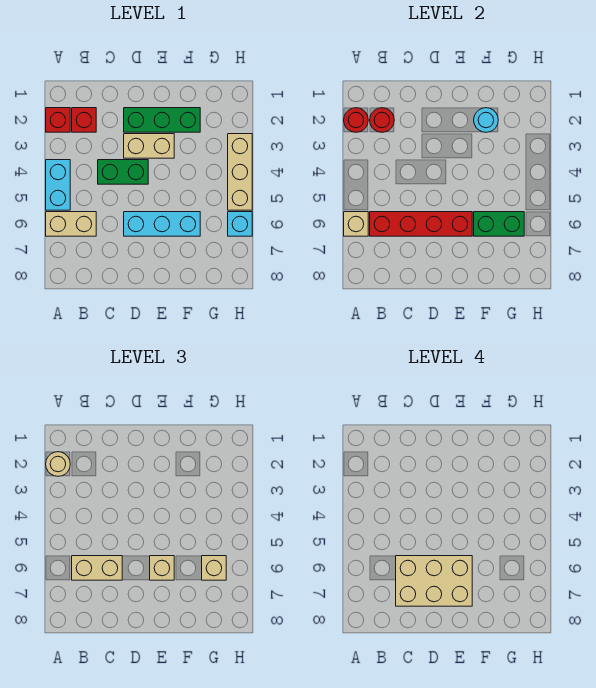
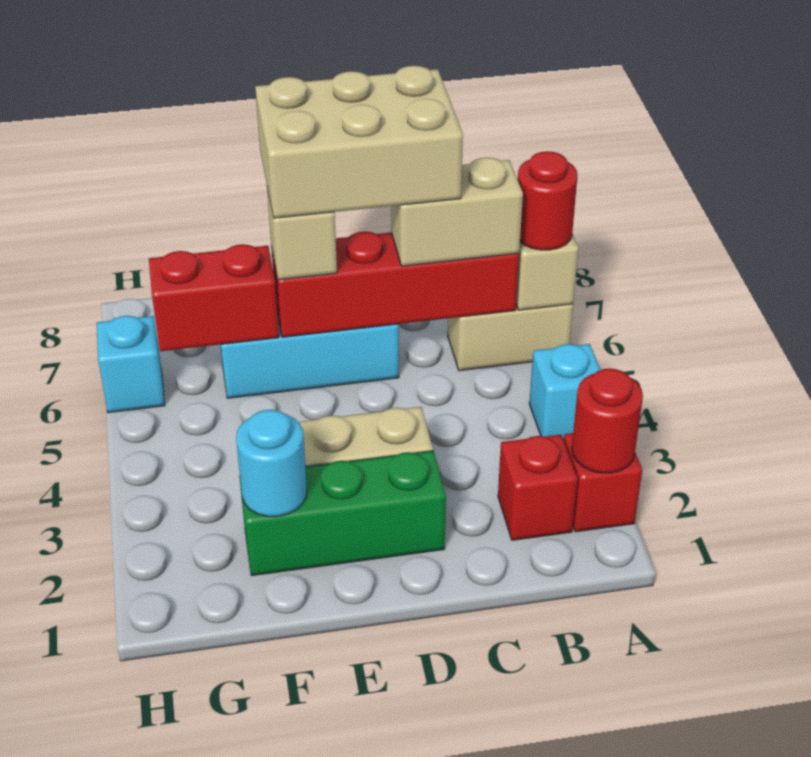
tan 1x1 round brick [46,452,70,476] -> none
cyan 1x2 brick [46,160,70,210] -> cyan 1x1 brick [529,344,600,440]
red 1x1 round brick [370,108,394,132] -> red 1x1 round brick moved to [518,151,577,250]
green 1x2 brick [98,160,148,184] -> none
green 1x2 brick [474,212,524,236] -> red 1x2 brick [149,244,279,351]
tan 1x1 brick [202,556,226,580] -> none
tan 1x3 brick [228,134,252,210] -> none

